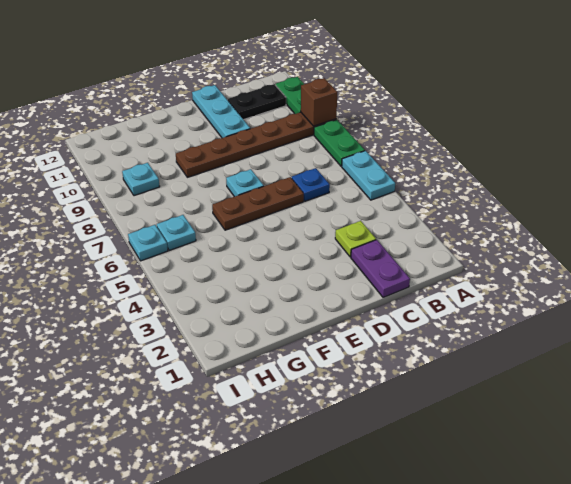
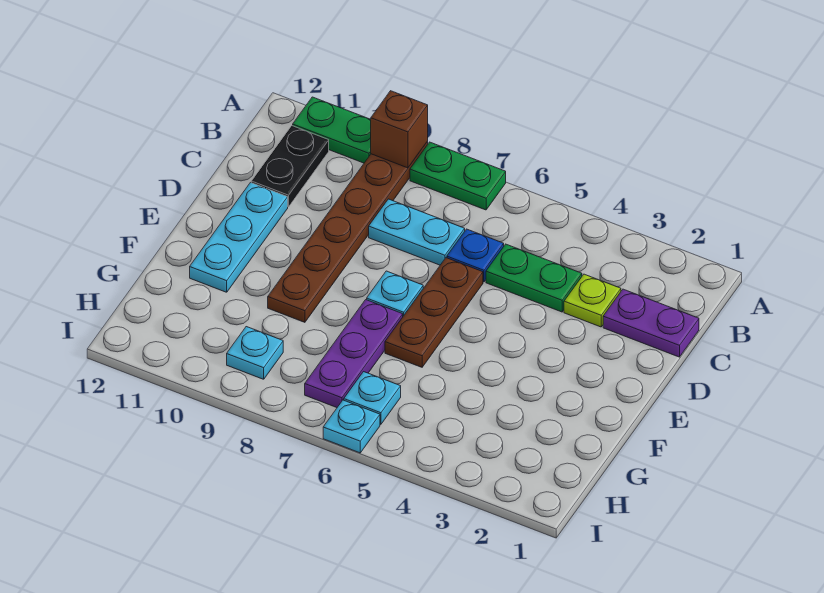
cyan 1x2 plate [342,151,395,200] -> cyan 1x2 plate moved to [369,199,465,265]
none -> green 1x2 plate [486,244,582,312]
cyan 1x3 plate [192,85,250,138] -> cyan 1x3 plate turned to [190,183,288,292]
none -> purple 1x3 plate [305,300,403,408]

